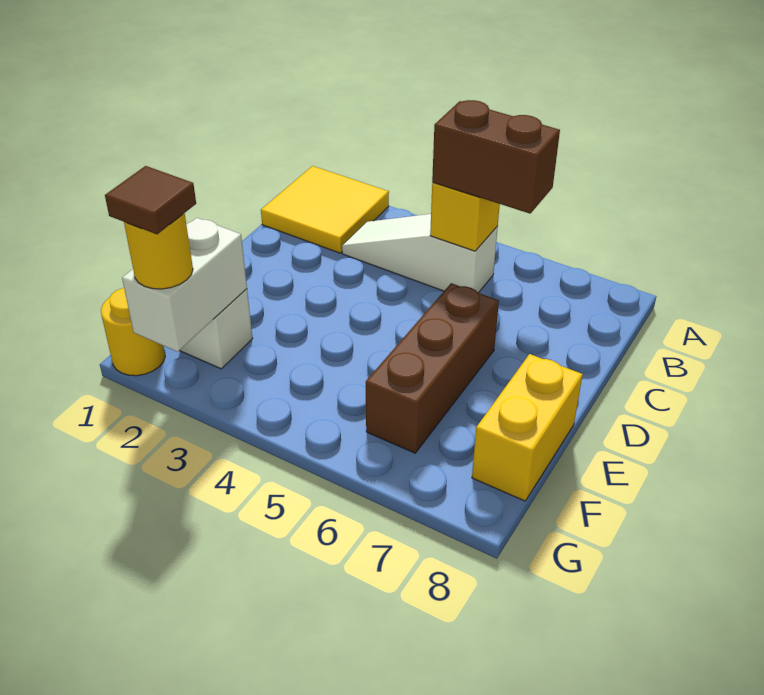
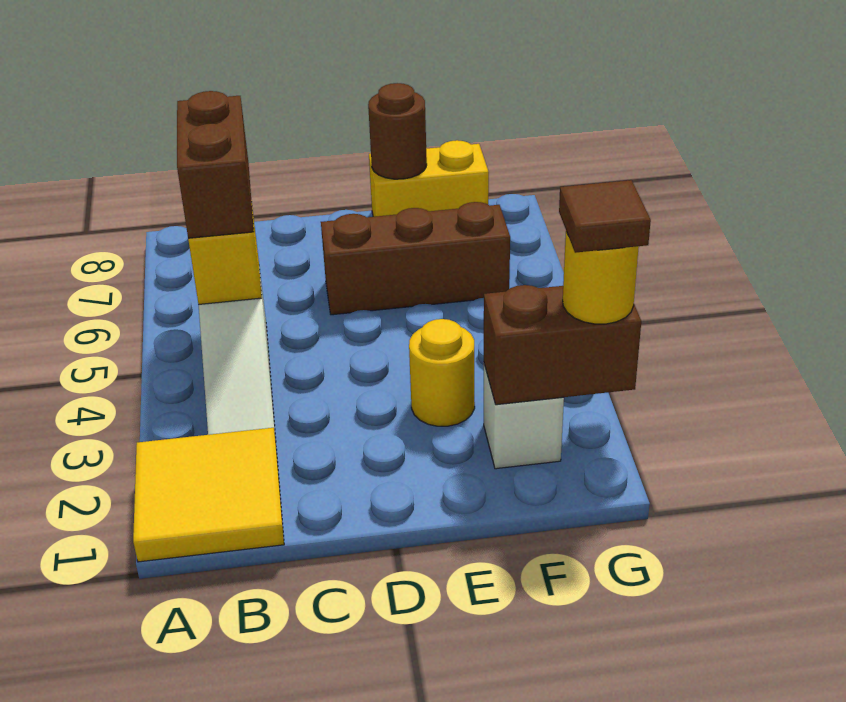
none -> brown 1x1 round brick [368,83,427,179]
white 1x2 brick [122,218,247,352] -> brown 1x2 brick [484,285,641,405]
yellow 1x1 round brick [101,288,165,376] -> yellow 1x1 round brick moved to [409,319,475,426]

